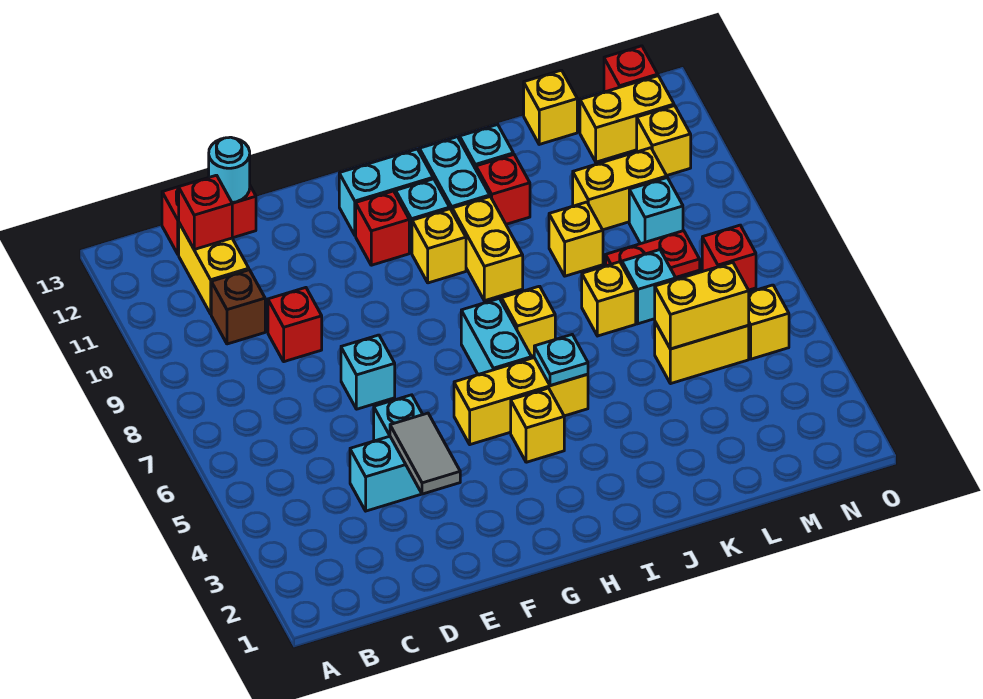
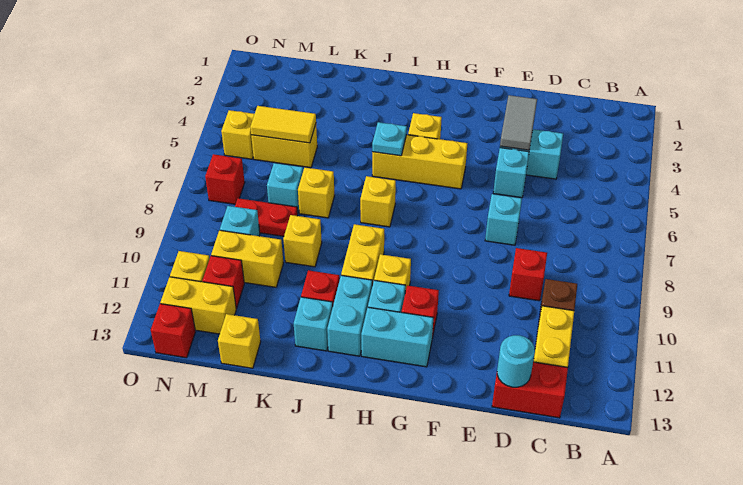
red 1x1 brick [179,175,232,249] -> red 1x1 brick moved to [202,256,244,309]
cyan 1x2 brick [461,298,532,374] -> none
yellow 1x2 brick [655,263,749,349] -> yellow 1x2 tile [250,106,316,143]

